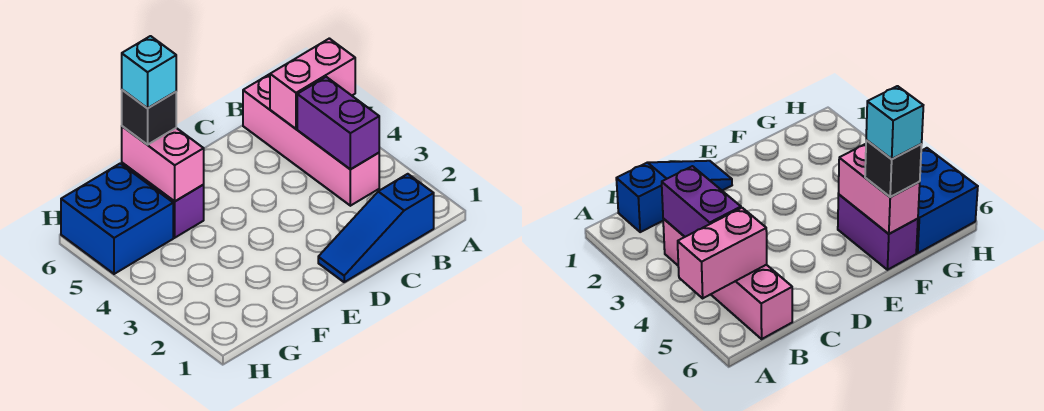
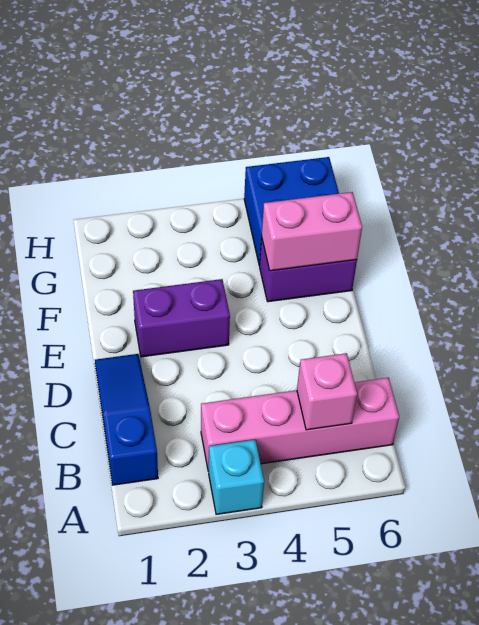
pink 1x2 brick [270,38,355,129] -> pink 1x1 brick [297,353,357,430]
purple 1x2 brick [297,77,379,169] -> purple 1x2 brick moved to [133,279,230,357]
black 1x1 brick [122,90,176,145] -> none
cyan 1x1 brick [122,36,176,108] -> cyan 1x1 brick moved to [209,440,264,514]

